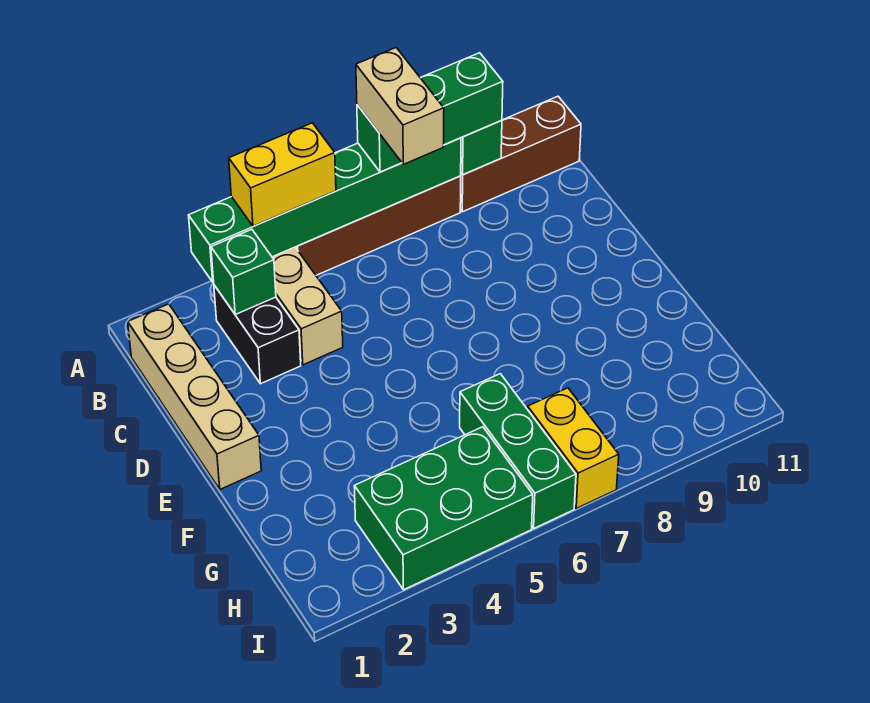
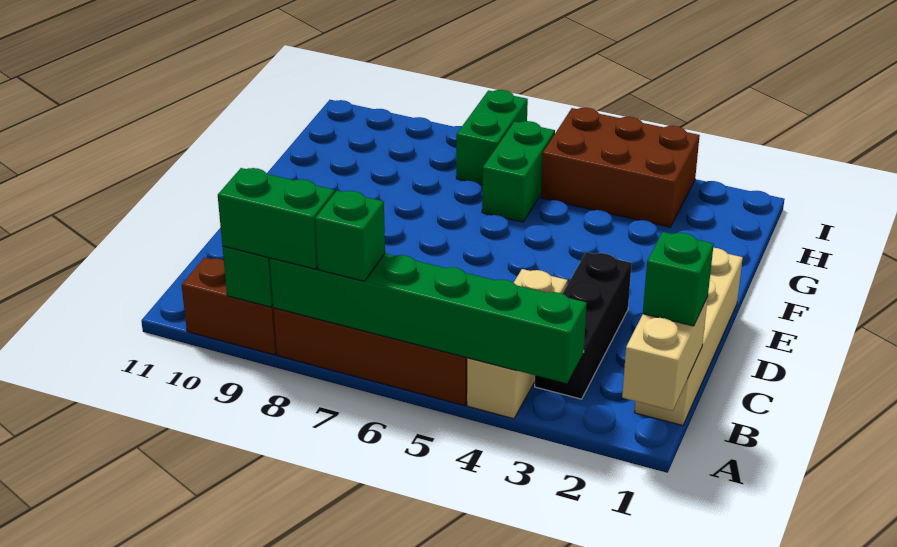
yellow 1x2 brick [229,123,336,226] -> none
tan 1x2 brick [356,48,444,164] -> tan 1x2 brick moved to [622,297,708,411]
brown 1x3 brick [460,96,581,212] -> brown 1x2 brick [182,257,277,355]
black 1x2 brick [214,285,301,384] -> black 1x3 brick [535,252,632,399]
green 1x1 brick [211,229,276,314] -> green 1x1 brick moved to [643,232,714,326]
green 1x3 brick [460,374,576,528] -> green 1x2 brick [482,121,555,222]
green 2x3 brick [354,427,533,590] -> brown 2x3 brick [541,108,700,227]
yellow 1x2 brick [528,388,619,508] -> green 1x2 brick [456,90,528,185]

